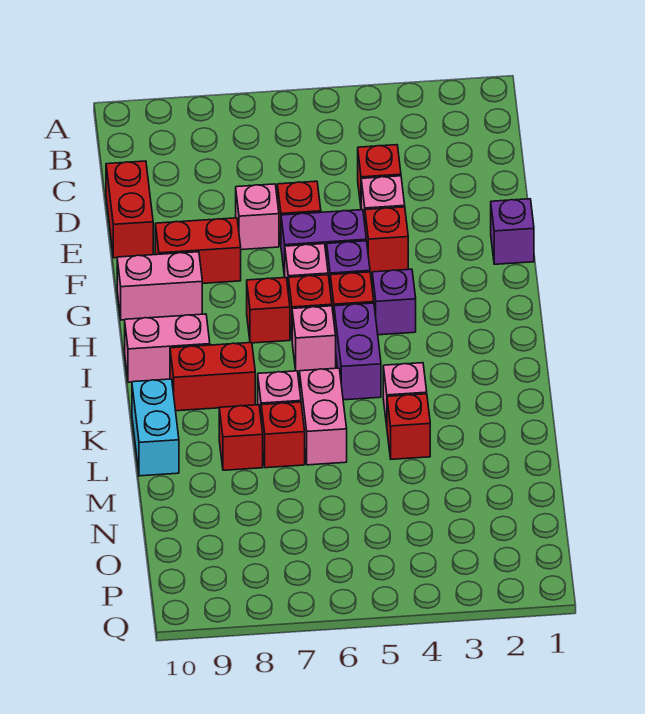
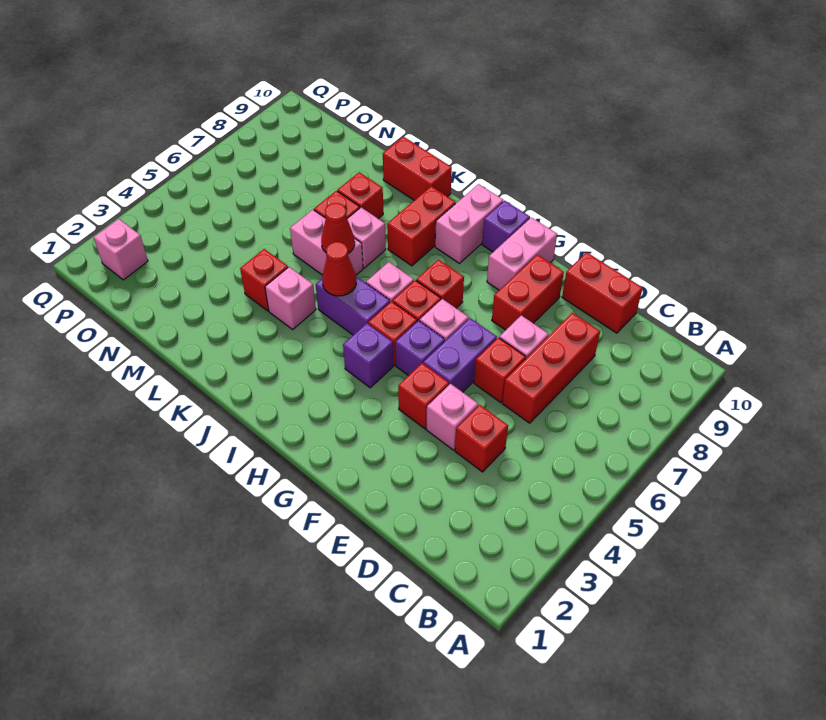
none -> red 1x3 brick [502,313,600,423]
purple 1x1 brick [491,199,534,264] -> purple 1x1 brick moved to [482,201,530,252]
none -> red 1x1 cone [322,242,356,296]
none -> red 1x1 cone [321,203,355,254]
cyan 1x2 brick [132,379,179,476] -> red 1x2 brick [383,137,452,200]
none -> pink 1x1 brick [94,219,148,280]

